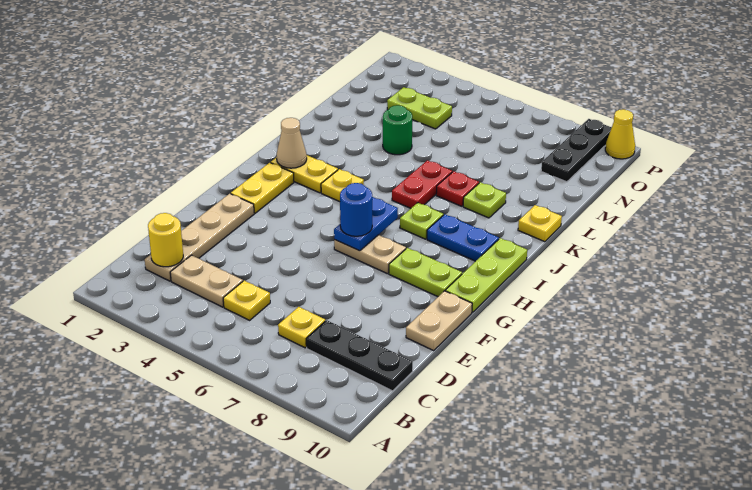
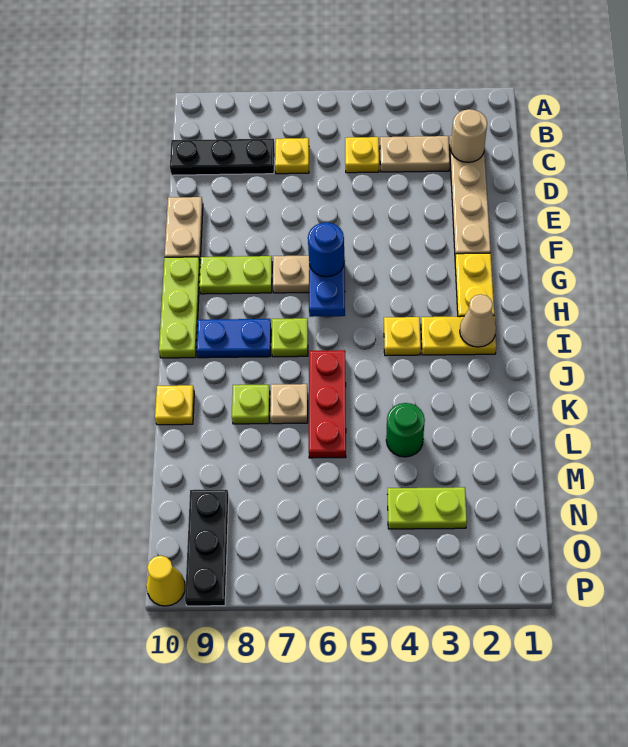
yellow 1x1 round brick [148,213,183,267] -> tan 1x1 round brick [451,109,487,163]
red 1x2 plate [392,160,452,208] -> red 1x3 plate [309,350,346,458]
red 1x1 plate [436,171,479,206] -> tan 1x1 plate [270,384,308,424]

